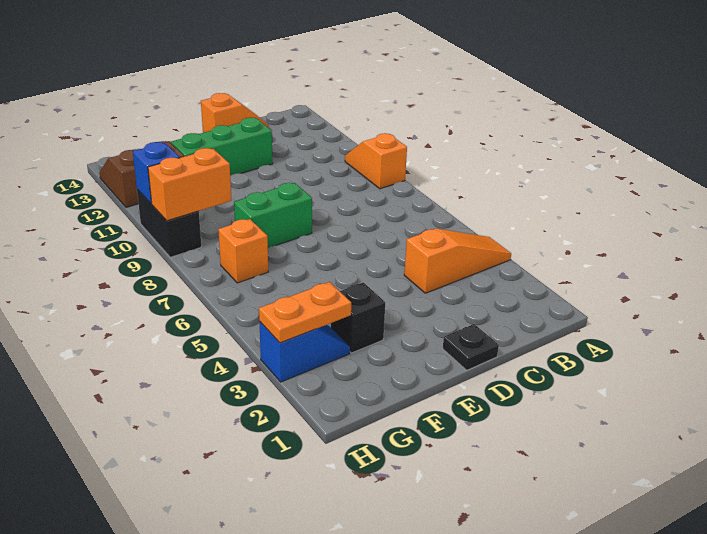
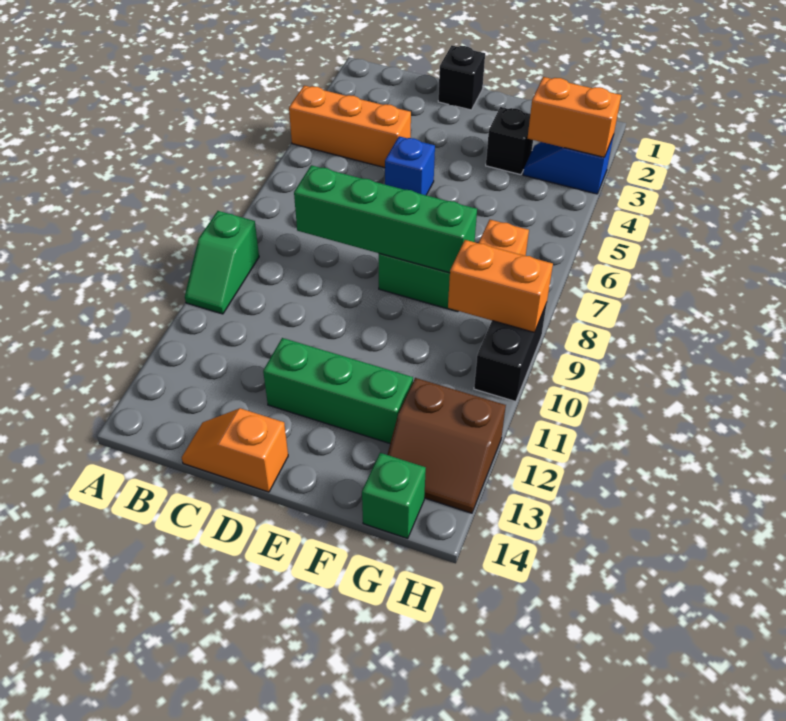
orange 1x3 slope [404,229,511,293] -> orange 1x3 brick [289,86,411,168]
orange 1x2 slope [345,133,407,189] -> green 1x2 slope [185,211,259,314]
none -> green 1x4 brick [294,165,477,273]
black 1x1 plate [443,324,499,370] -> black 1x1 brick [438,46,485,110]
orange 1x2 plate [259,282,351,343] -> orange 1x2 brick [528,77,621,157]
none -> green 1x1 brick [362,453,426,538]
blue 1x1 brick [133,142,180,204] -> blue 1x1 brick moved to [385,136,435,195]

